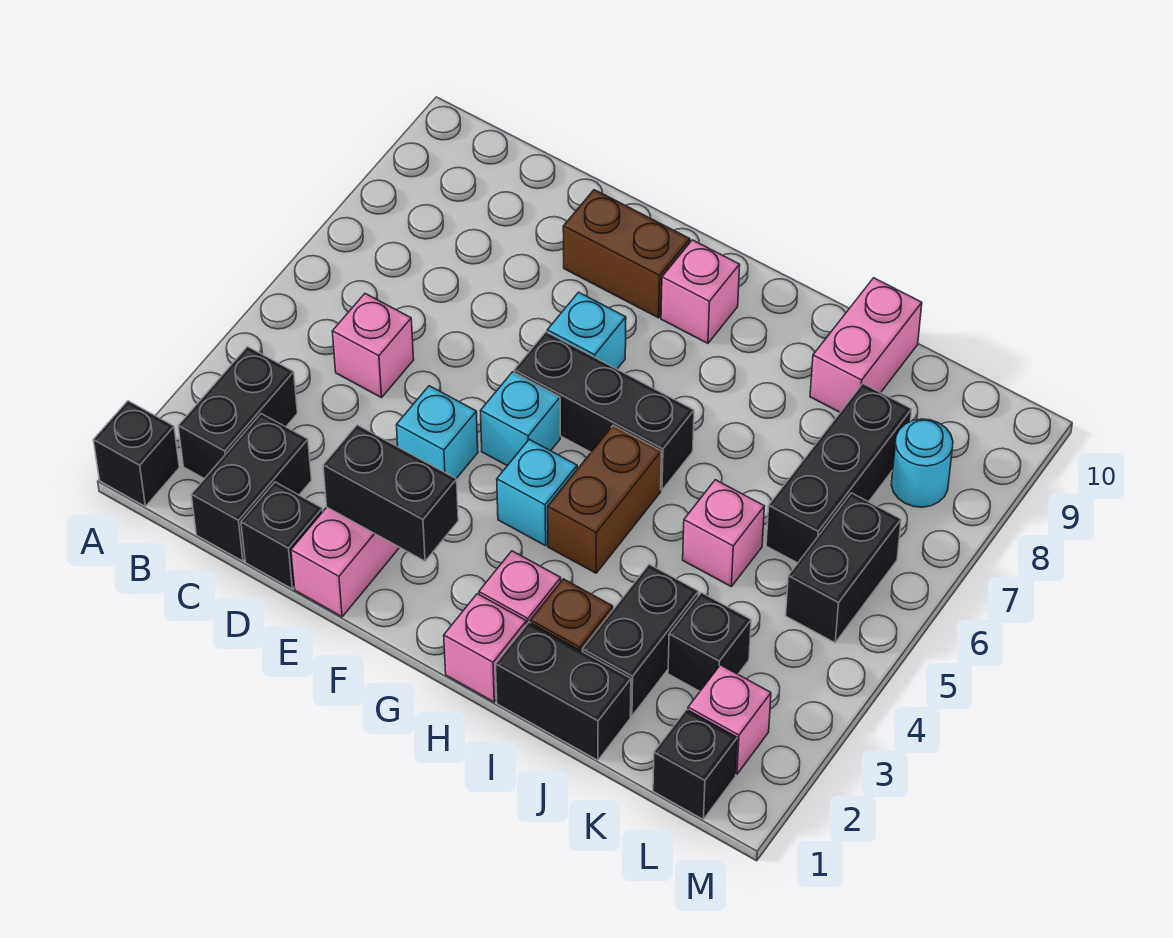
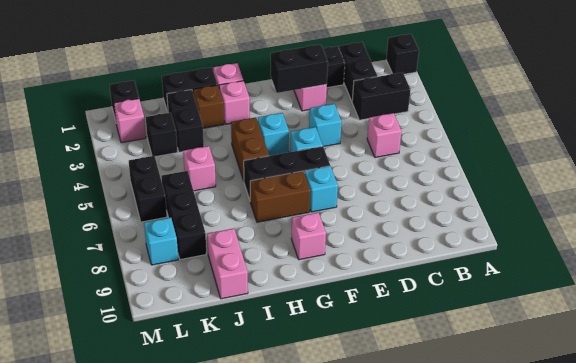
black 1x2 brick [178,347,297,479] -> black 1x2 brick turned to [352,72,411,120]
brown 1x2 brick [563,190,690,318] -> brown 1x2 brick moved to [250,171,311,222]
cyan 1x1 round brick [891,419,953,507] -> cyan 1x1 brick [144,218,178,265]

